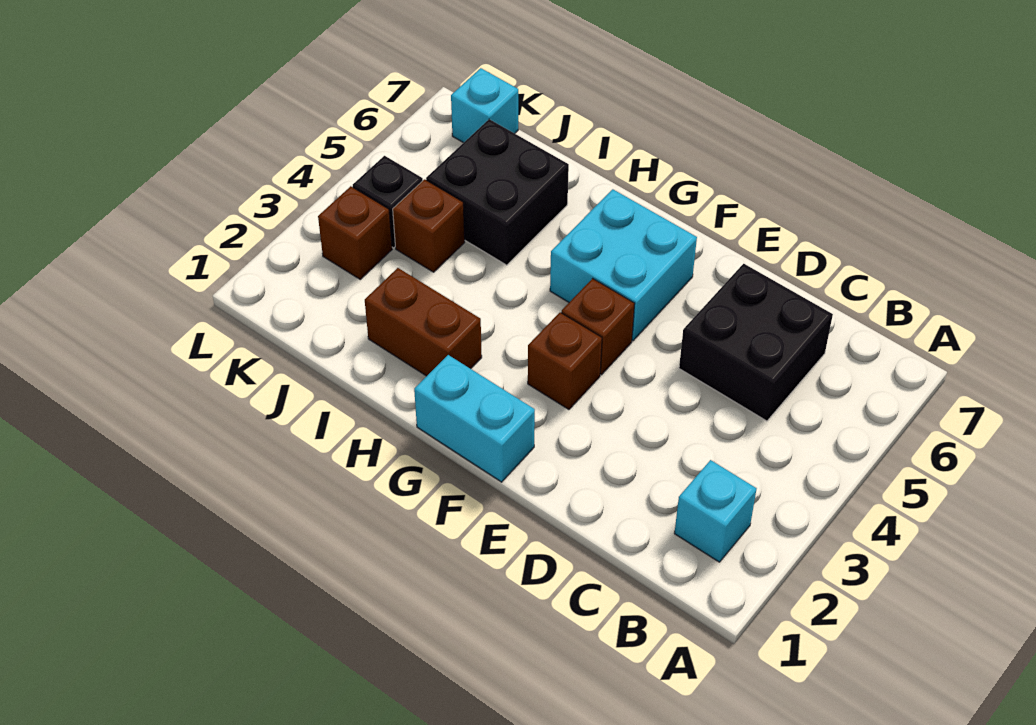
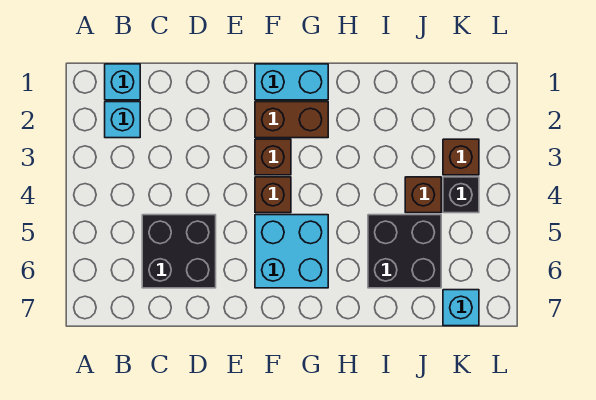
none -> cyan 1x1 brick [105,64,140,100]
brown 1x2 brick [365,268,482,376] -> brown 1x2 brick moved to [255,102,328,138]

